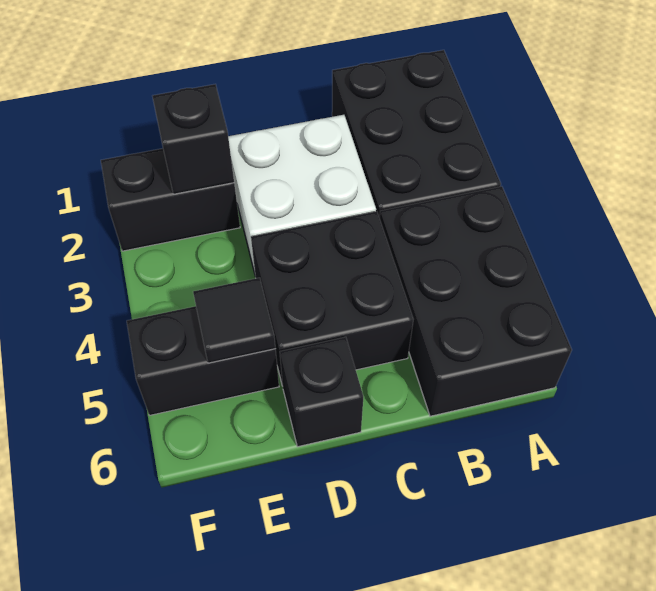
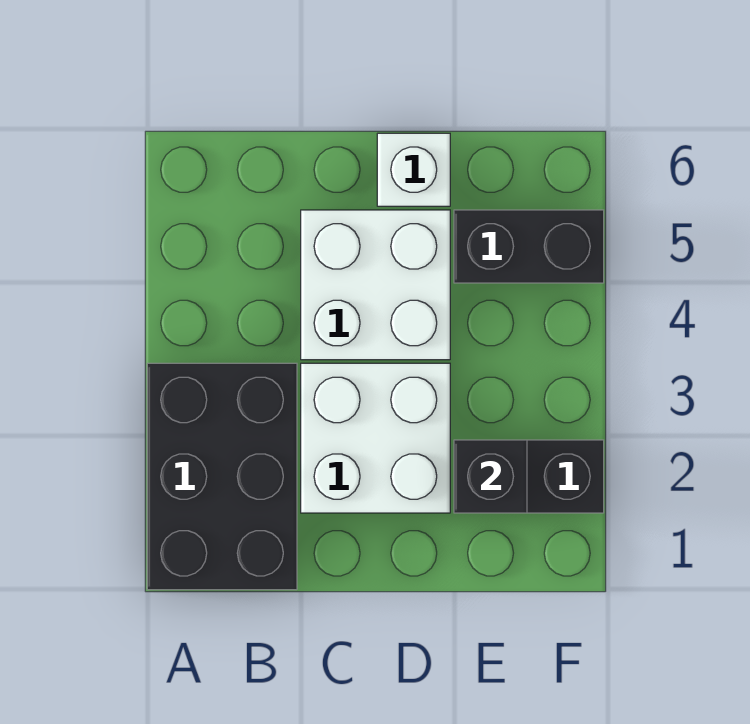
black 2x3 brick [380,186,572,416] -> none
black 2x2 brick [251,211,413,386] -> white 2x2 brick [301,210,450,360]
black 1x1 brick [280,337,363,447] -> white 1x1 brick [377,133,450,206]
black 1x1 tile [193,278,275,363] -> none

